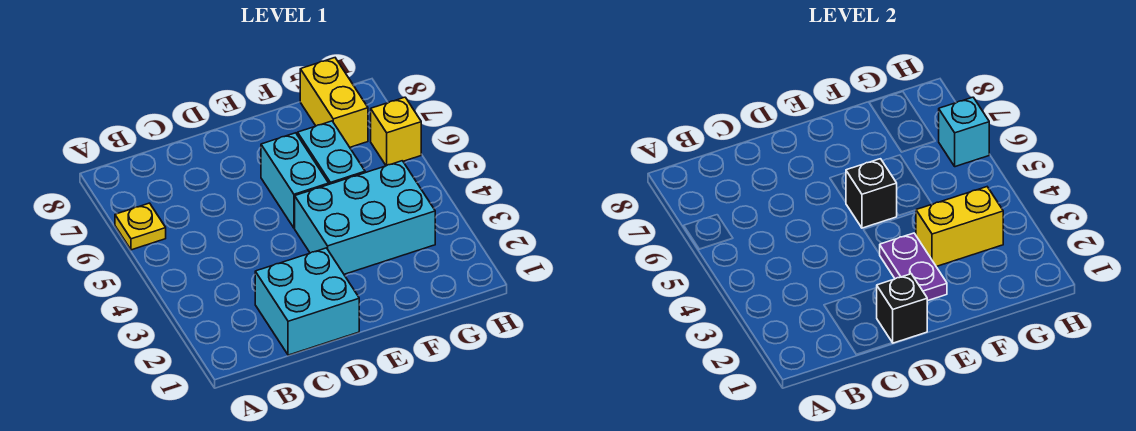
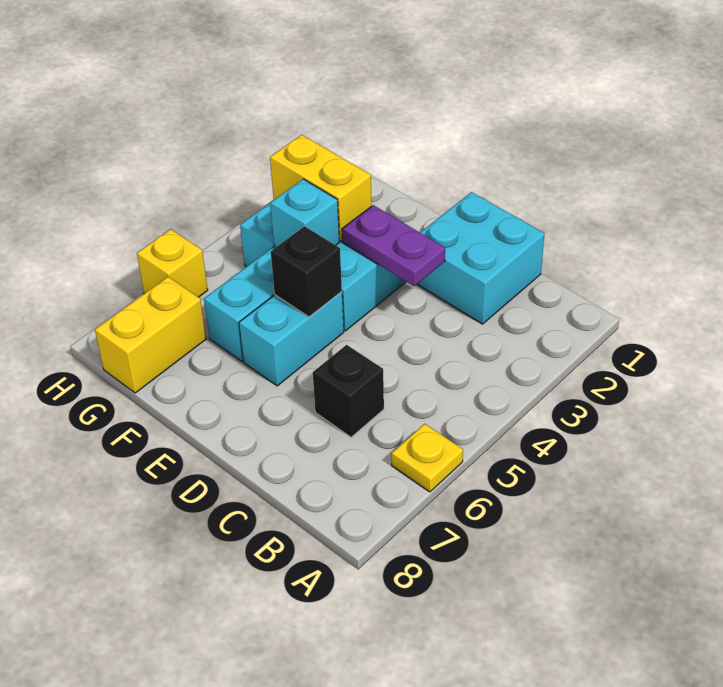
black 1x1 brick [877,274,927,343] -> black 1x1 brick moved to [313,345,384,437]
purple 1x2 plate [880,233,947,301] -> purple 1x2 plate turned to [342,205,445,286]
cyan 1x1 brick [939,97,989,167] -> cyan 1x1 brick moved to [270,179,339,247]

